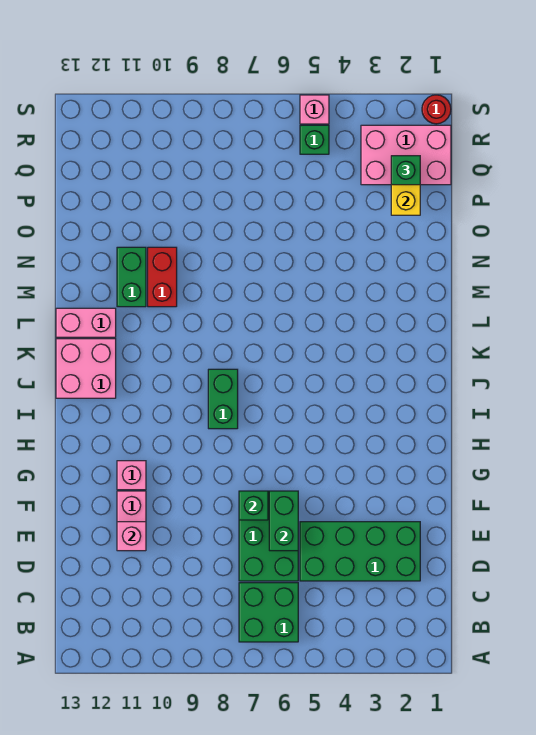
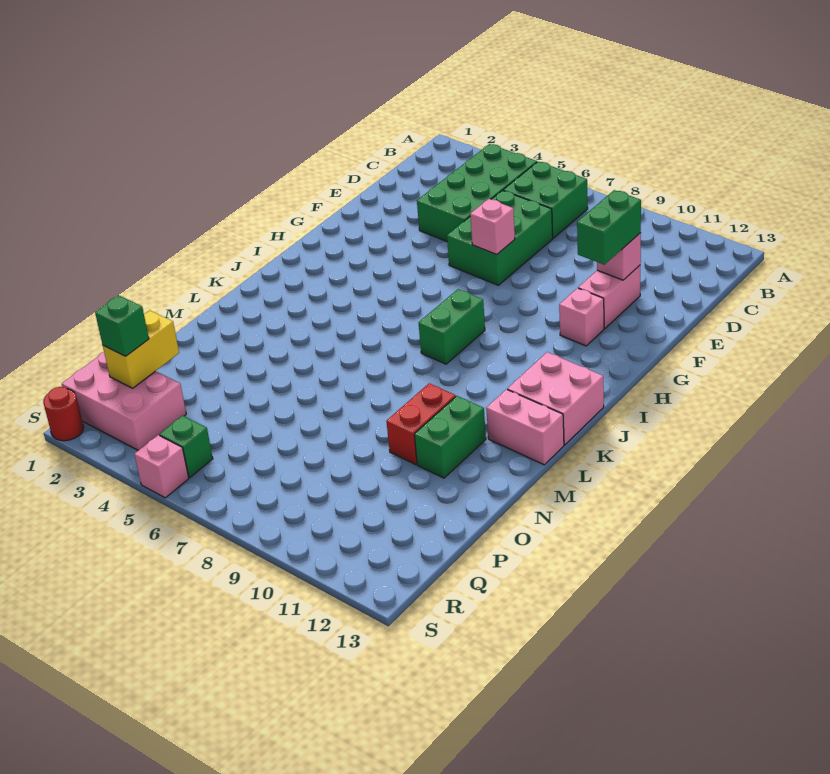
green 2x4 brick [300,522,420,581] -> green 2x4 brick turned to [417,144,537,241]
green 1x2 brick [269,491,298,551] -> green 1x2 brick moved to [577,190,641,265]
green 1x1 brick [239,491,268,520] -> pink 1x1 brick [470,199,515,254]

